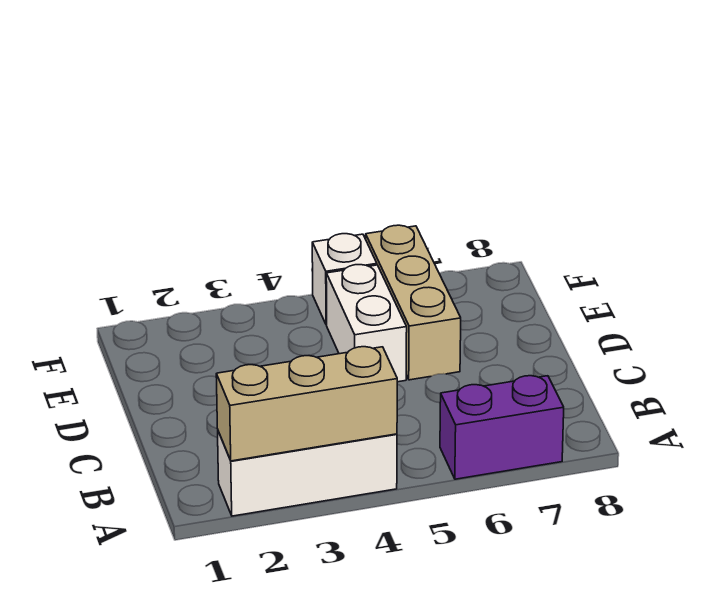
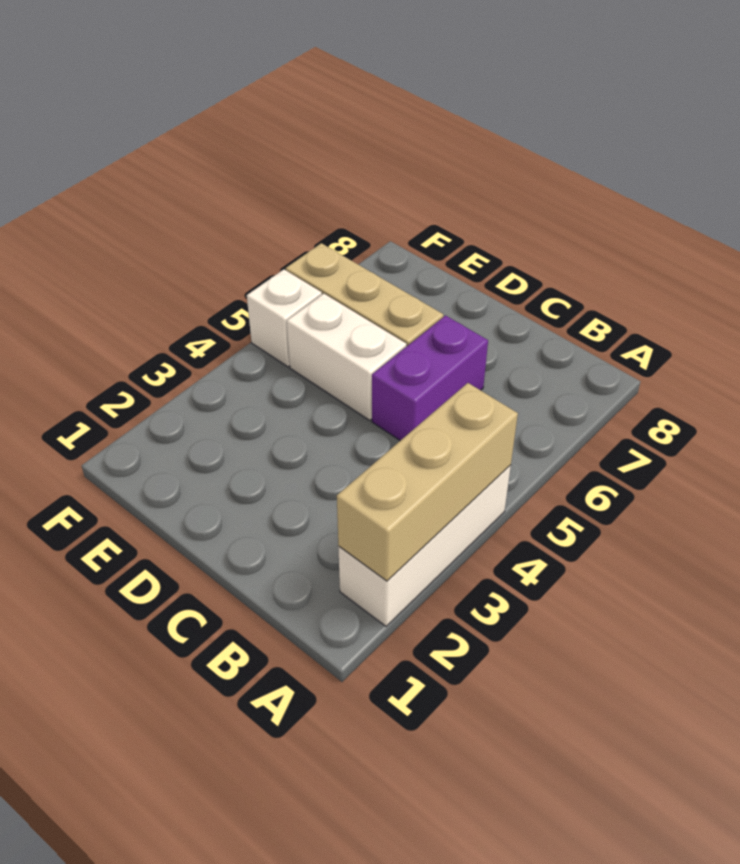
purple 1x2 brick [440,376,564,479] -> purple 1x2 brick moved to [372,316,488,441]

